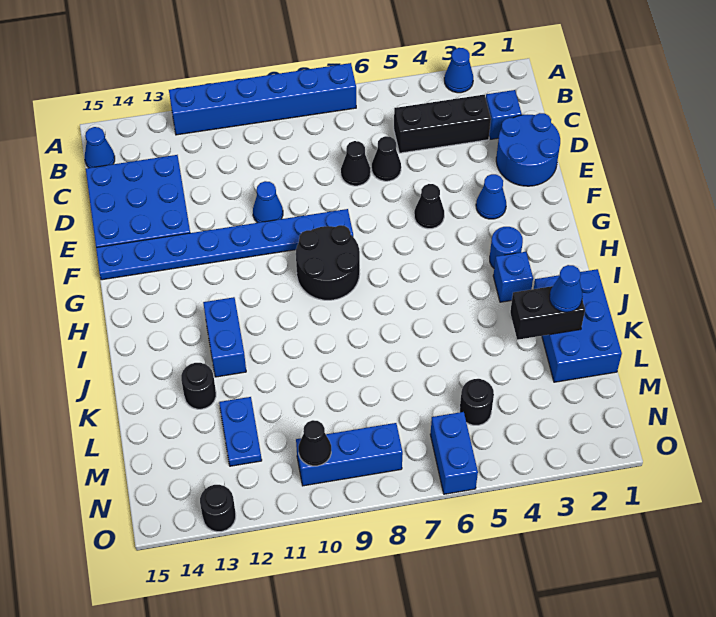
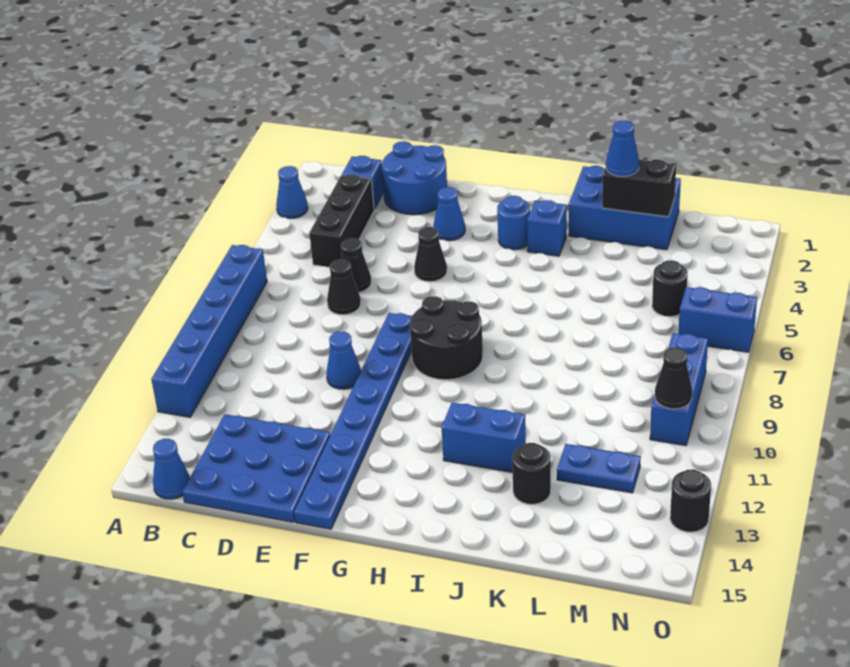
black 1x2 brick [510,286,585,340] -> black 1x2 brick turned to [602,160,676,217]

